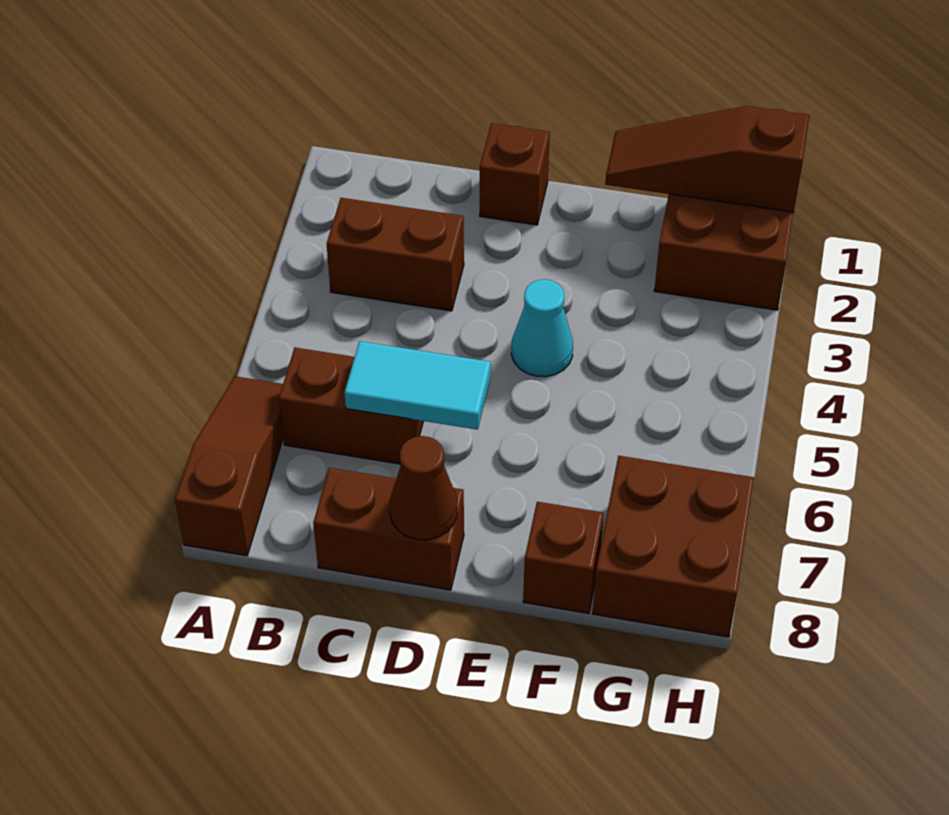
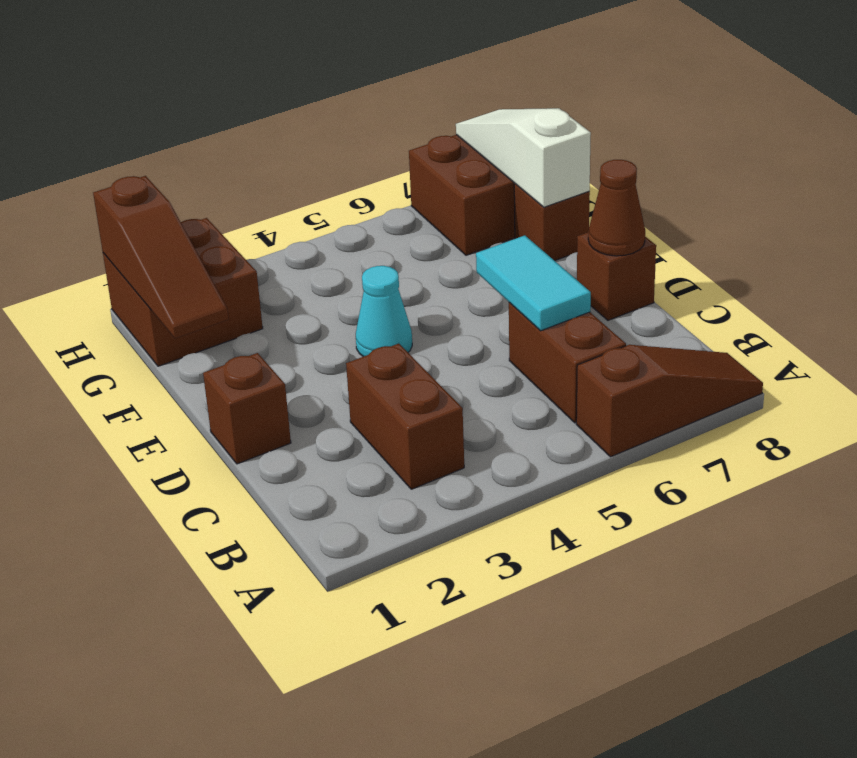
brown 1x3 slope [175,376,283,556] -> brown 1x3 slope turned to [576,345,763,457]
brown 1x2 brick [313,468,464,590] -> brown 1x1 brick [577,232,656,320]
none -> white 1x3 slope [456,108,591,207]

